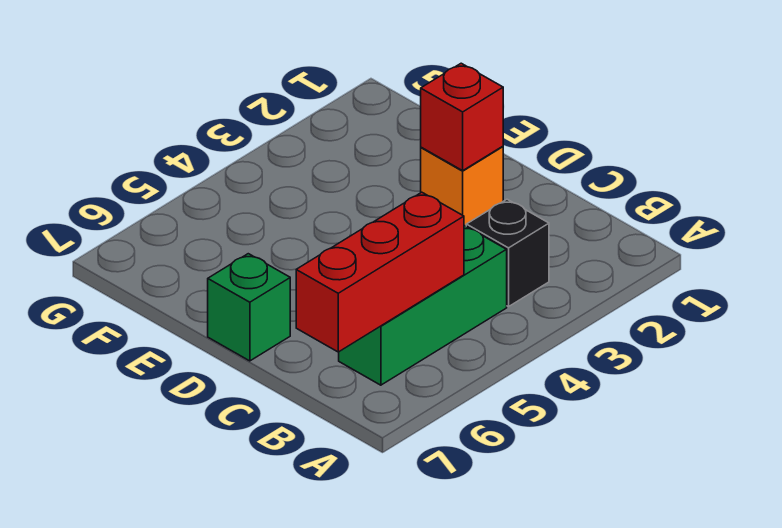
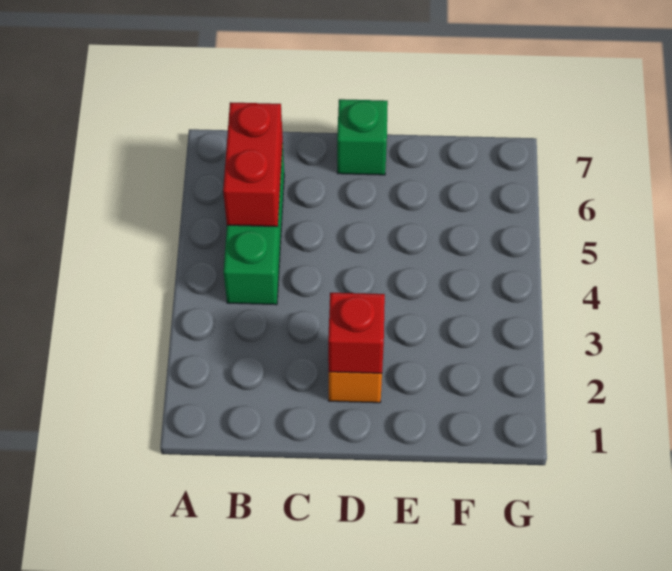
black 1x1 brick [466,199,549,307] -> none
red 1x3 brick [296,192,464,352] -> red 1x2 brick [223,102,283,227]

